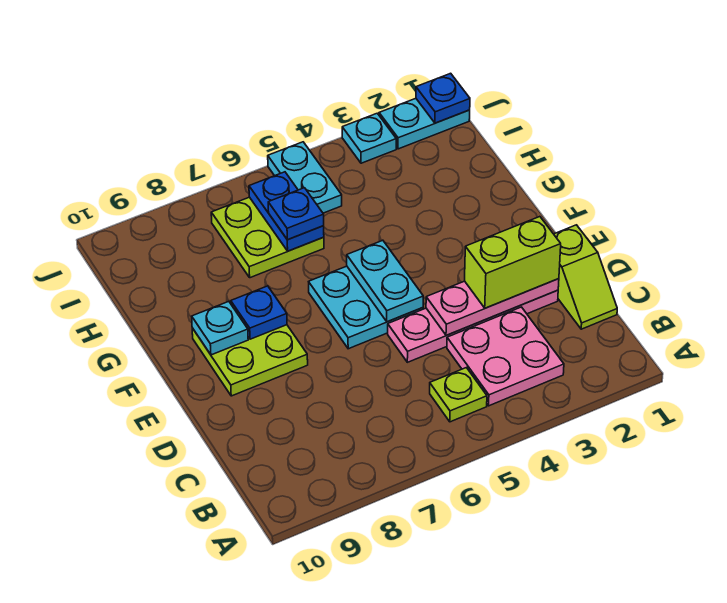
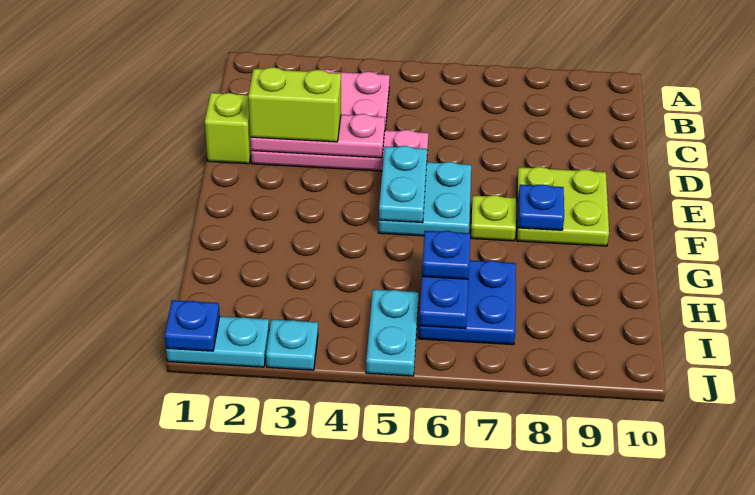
lime 1x1 plate [430,368,487,422] -> lime 1x1 plate moved to [471,195,516,241]
cyan 1x1 plate [192,301,248,355] -> none
lime 2x2 plate [211,197,324,278] -> blue 2x2 plate [418,260,516,345]

